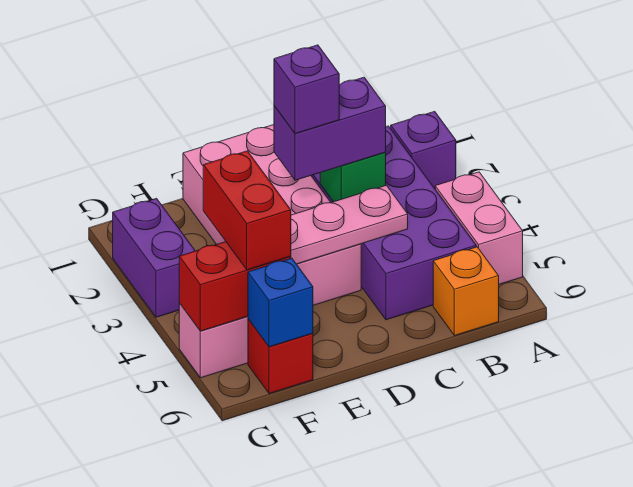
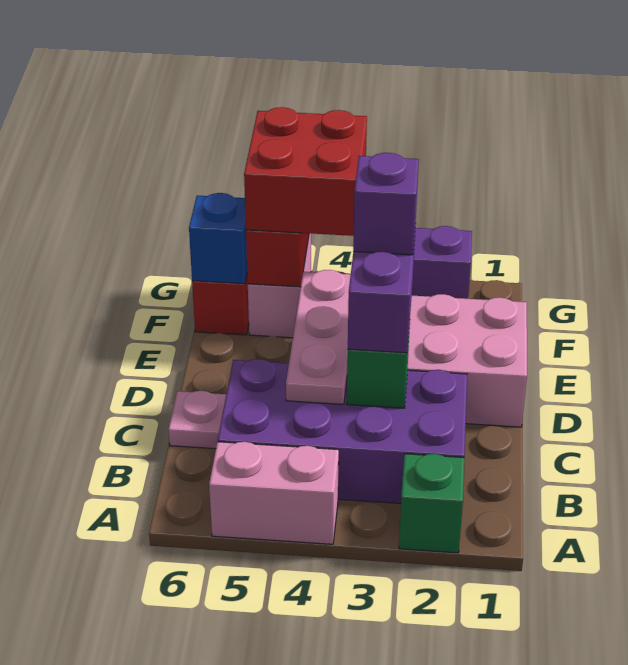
purple 1x1 brick [391,111,456,188] -> green 1x1 brick [399,454,464,553]
orange 1x1 brick [433,247,499,336] -> none
none -> pink 1x1 plate [168,391,226,449]
red 1x2 brick [203,151,291,270] -> red 2x2 brick [244,107,367,236]

